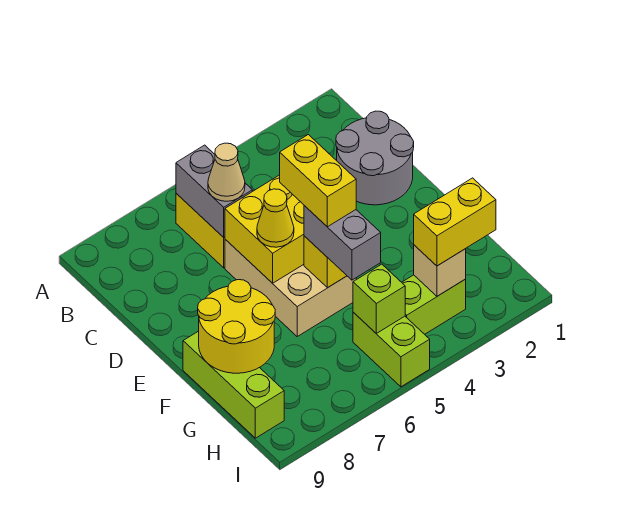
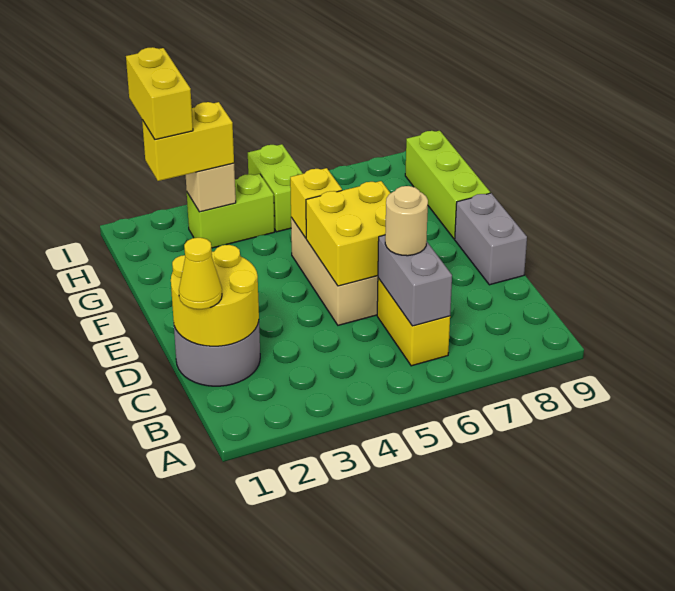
tan 1x1 cone [208,143,245,201] -> tan 1x1 round brick [385,186,428,256]
yellow 1x2 brick [280,135,356,227] -> yellow 1x2 brick moved to [126,47,193,140]
yellow 1x1 cone [257,189,294,247] -> yellow 1x1 cone moved to [179,238,222,309]
grey 1x2 brick [304,206,381,280] -> grey 1x2 brick moved to [455,193,527,285]
yellow 2x2 round brick [198,280,275,373] -> yellow 2x2 round brick moved to [171,245,259,346]
lime 1x1 brick [353,264,405,333] -> none

